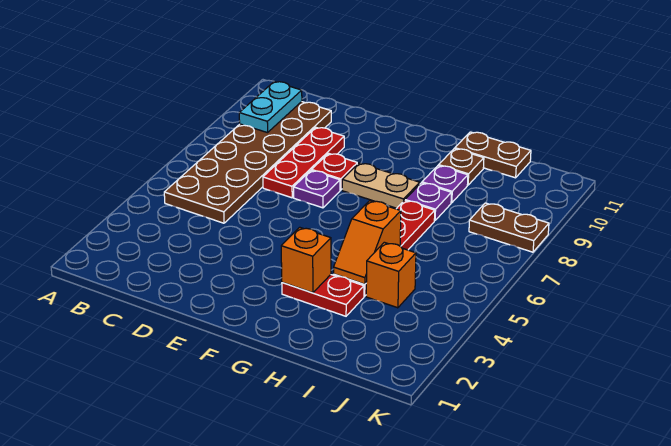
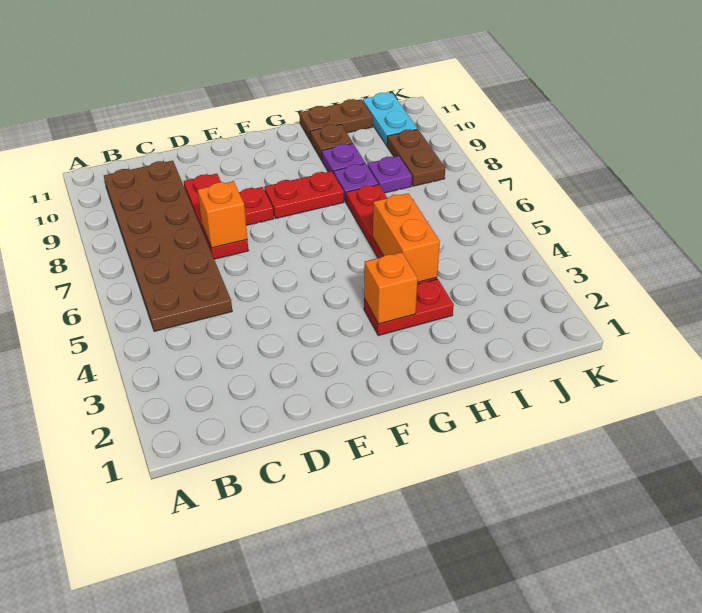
cyan 1x2 plate [239,82,302,133] -> cyan 1x2 plate moved to [363,93,417,146]
purple 1x1 plate [294,171,340,208] -> purple 1x1 plate moved to [367,156,412,193]
tan 1x2 plate [342,163,420,208] -> red 1x2 plate [264,171,344,218]
orange 1x2 slope [334,201,401,284] -> orange 1x2 brick [373,193,440,282]
orange 1x1 brick [366,242,416,308] -> orange 1x1 brick moved to [198,181,247,248]
brown 1x2 plate [469,203,549,252] -> brown 1x2 plate turned to [387,129,445,186]

